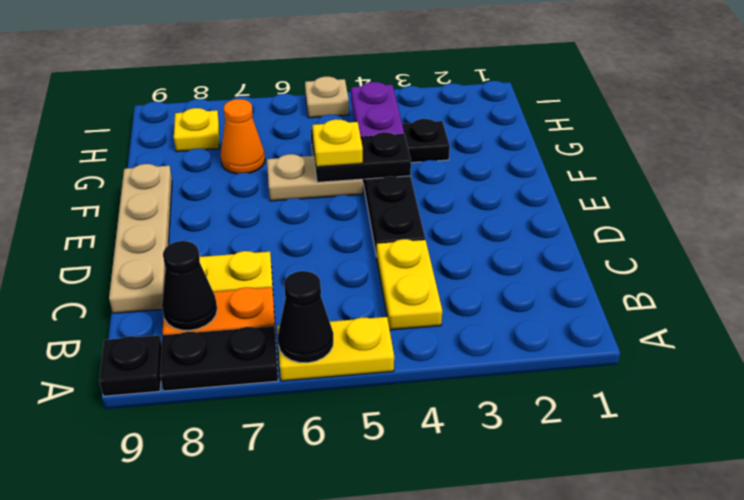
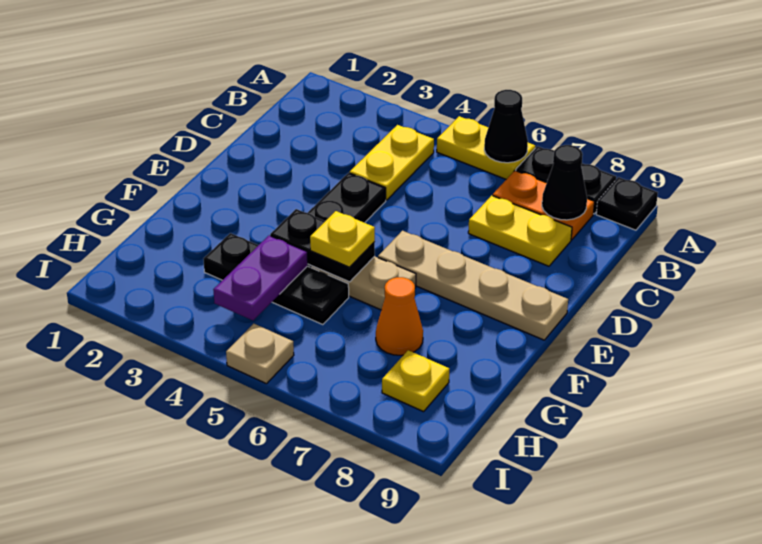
tan 1x4 plate [109,164,172,313] -> tan 1x4 plate turned to [378,231,568,340]

